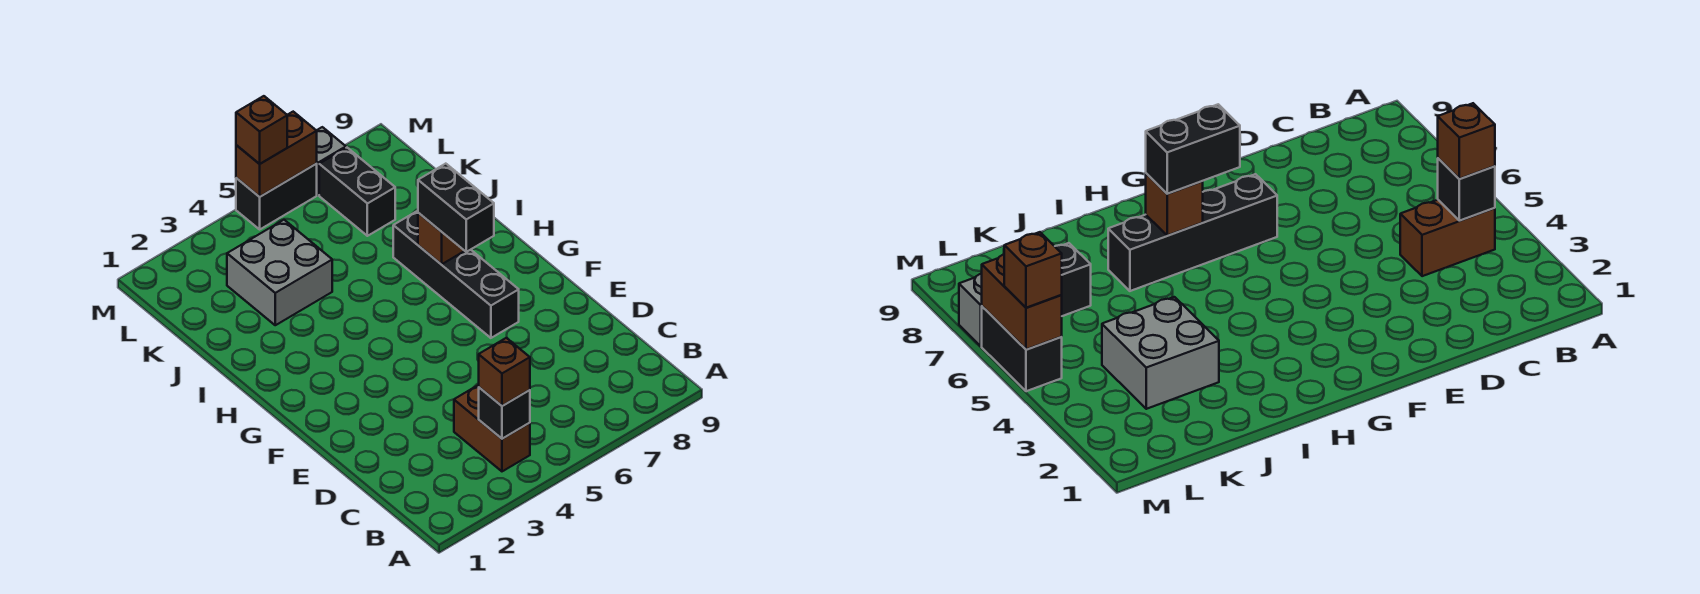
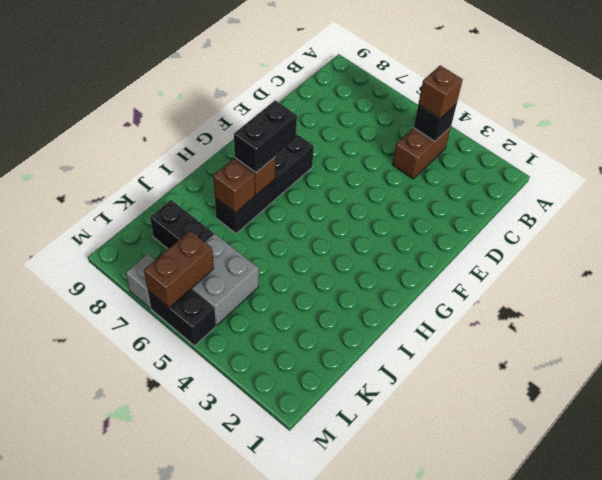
grey 2x2 brick [227,220,332,325] -> grey 2x2 brick moved to [192,233,259,325]
black 1x2 brick [319,148,395,236] -> black 1x2 brick turned to [150,200,213,249]
brown 1x2 brick [236,112,317,197] -> brown 1x2 brick turned to [144,231,214,308]
brown 1x1 brick [236,96,287,164] -> brown 1x1 brick moved to [213,159,255,213]

